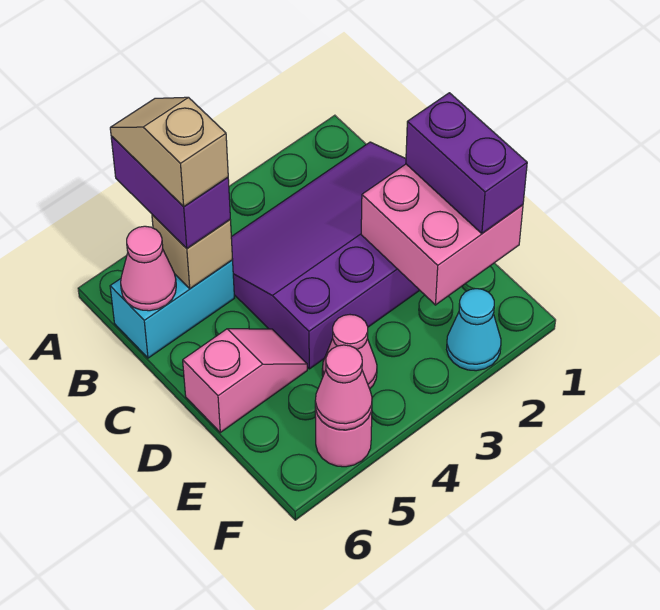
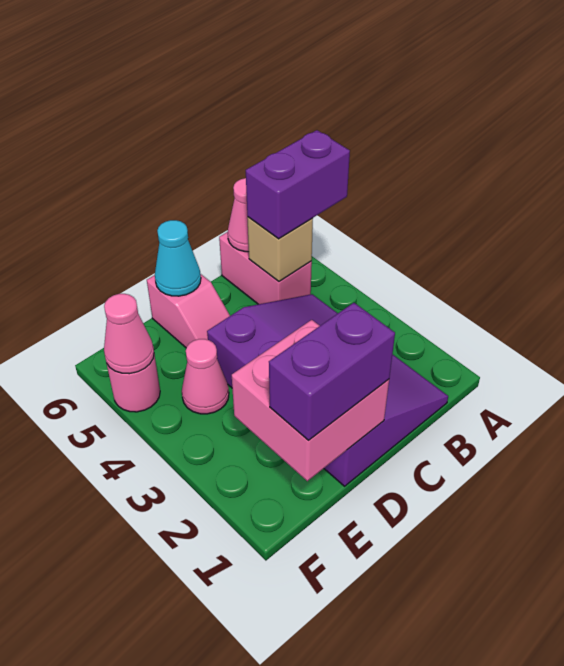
tan 1x2 slope [110,97,228,207] -> none
cyan 1x2 brick [110,260,234,358] -> pink 1x2 brick [219,232,312,304]
cyan 1x1 cone [447,289,501,371] -> cyan 1x1 cone moved to [155,220,201,296]

